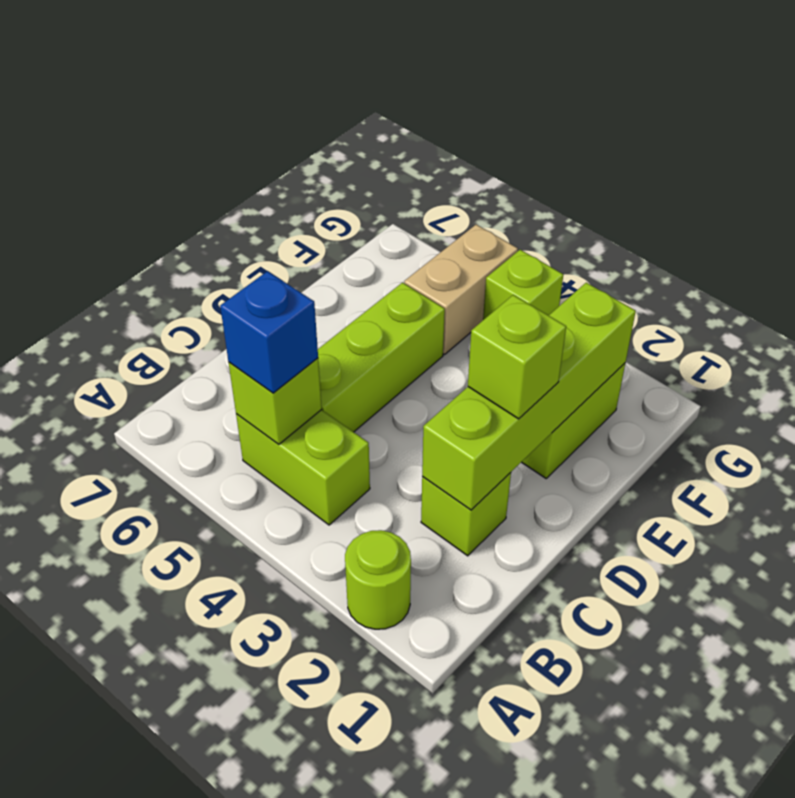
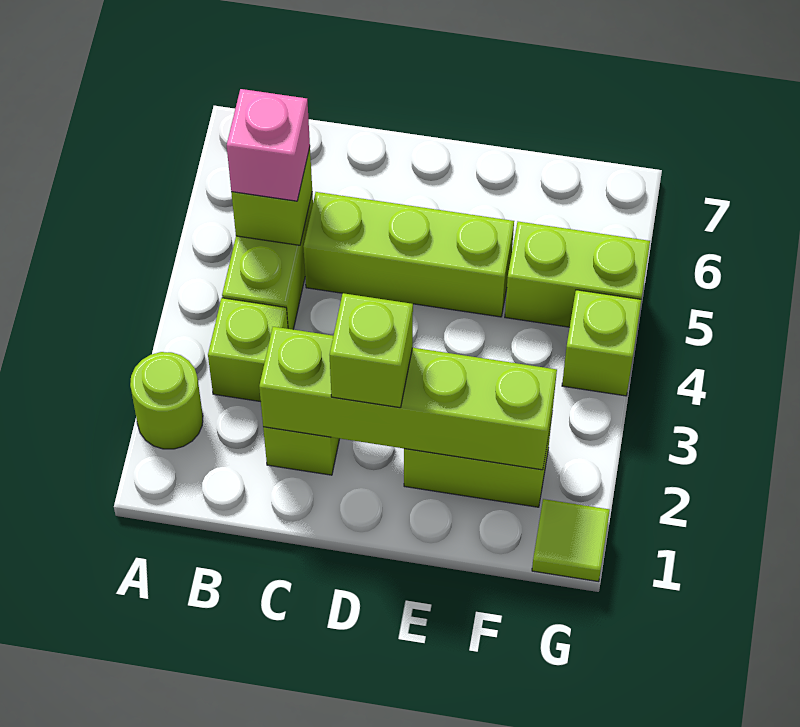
none -> lime 1x1 brick [208,298,288,402]
blue 1x1 brick [220,271,318,393] -> pink 1x1 brick [227,89,310,201]
tan 1x2 brick [404,225,518,355] -> lime 1x2 brick [505,222,650,327]
none -> lime 1x1 tile [532,499,610,582]

